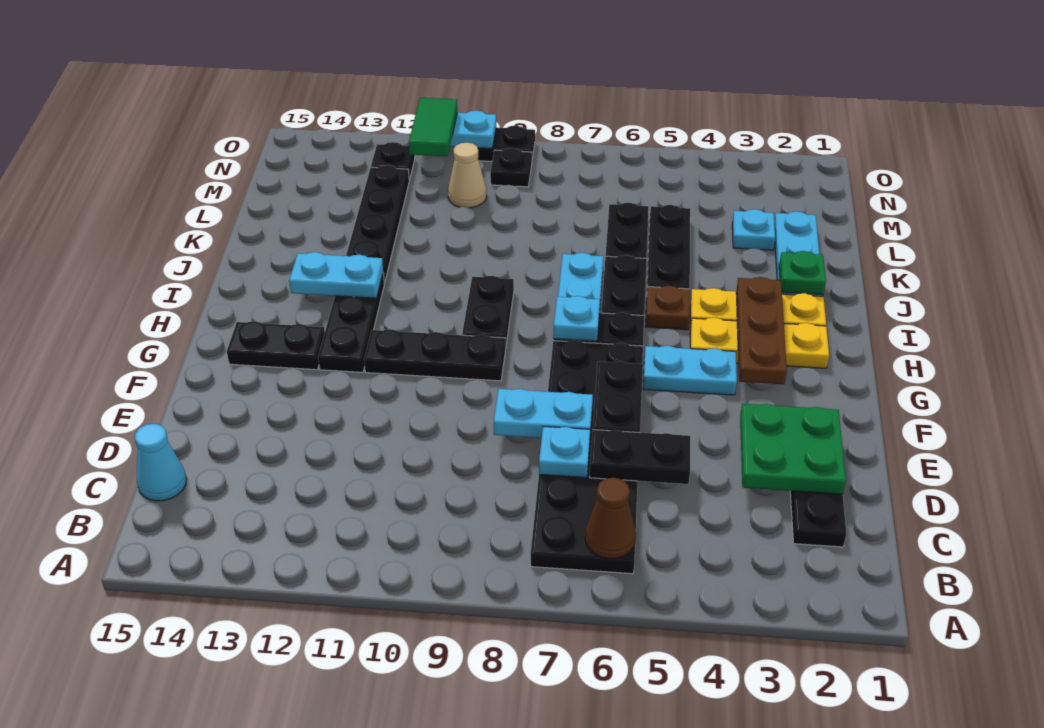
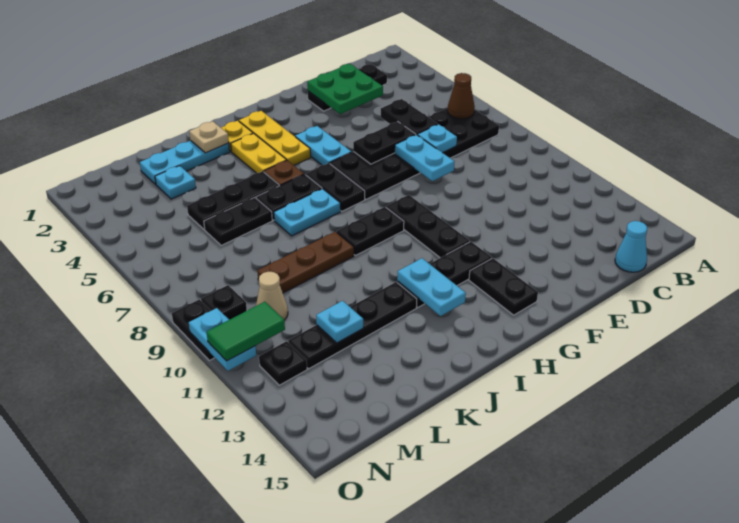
brown 1x3 plate [736,277,787,384] -> brown 1x3 plate moved to [257,232,354,293]
cyan 1x1 plate [553,296,600,341] -> cyan 1x1 plate moved to [316,301,363,343]
green 1x1 plate [779,251,826,295] -> tan 1x1 plate [189,121,229,153]

